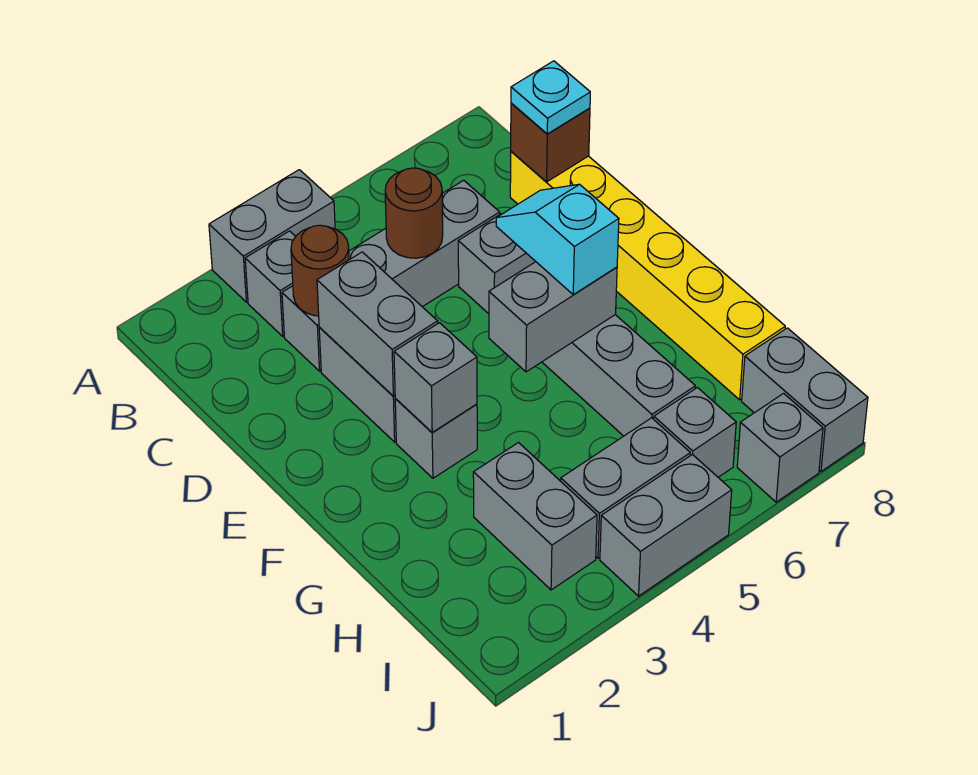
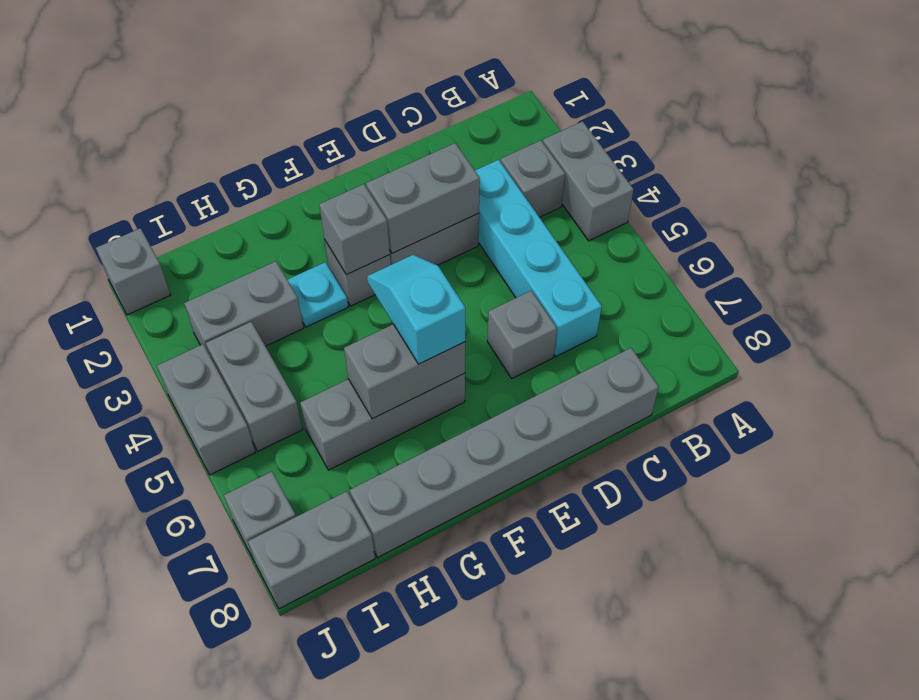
grey 1x4 brick [282,180,500,371] -> cyan 1x4 brick [475,160,602,357]
brown 1x1 round brick [291,225,349,316] -> none
brown 1x1 round brick [385,168,443,258] -> none
yellow 1x6 brick [510,151,785,400] -> grey 1x6 brick [350,348,659,557]
brown 1x1 brick [511,103,590,182] -> none
cyan 1x1 plate [511,61,590,134] -> cyan 1x1 plate moved to [288,262,348,327]
cyan 1x2 slope [496,184,619,295] -> cyan 1x2 slope turned to [367,255,465,364]
grey 1x2 brick [489,262,617,372] -> grey 1x2 brick turned to [344,324,465,419]
grey 1x1 brick [654,388,736,477] -> grey 1x1 brick moved to [96,228,170,315]

